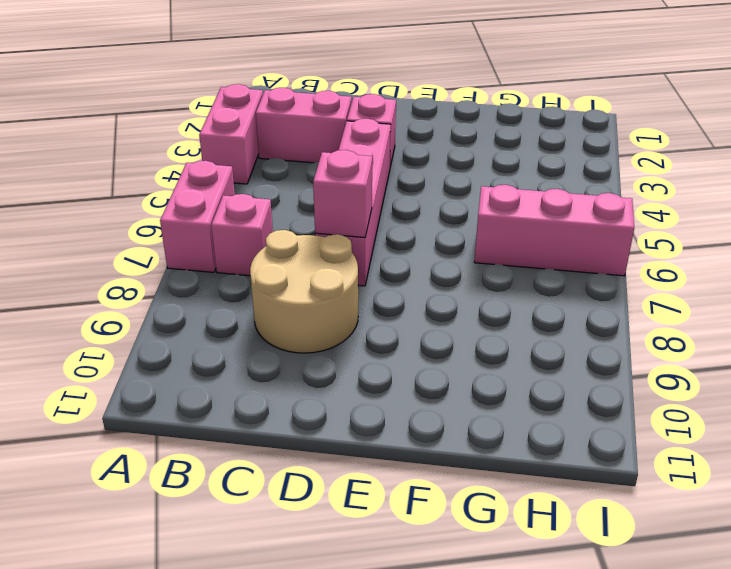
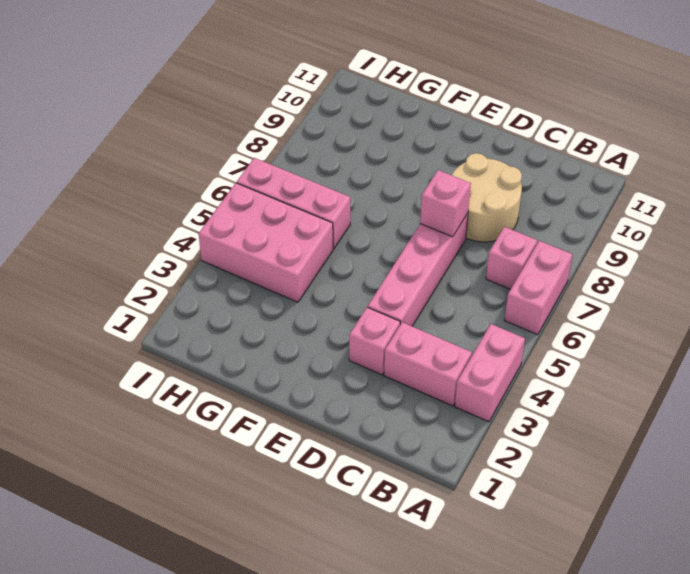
none -> pink 2x3 brick [199,183,333,302]

